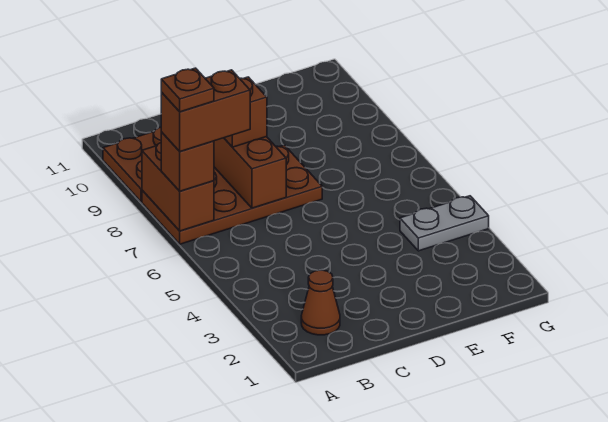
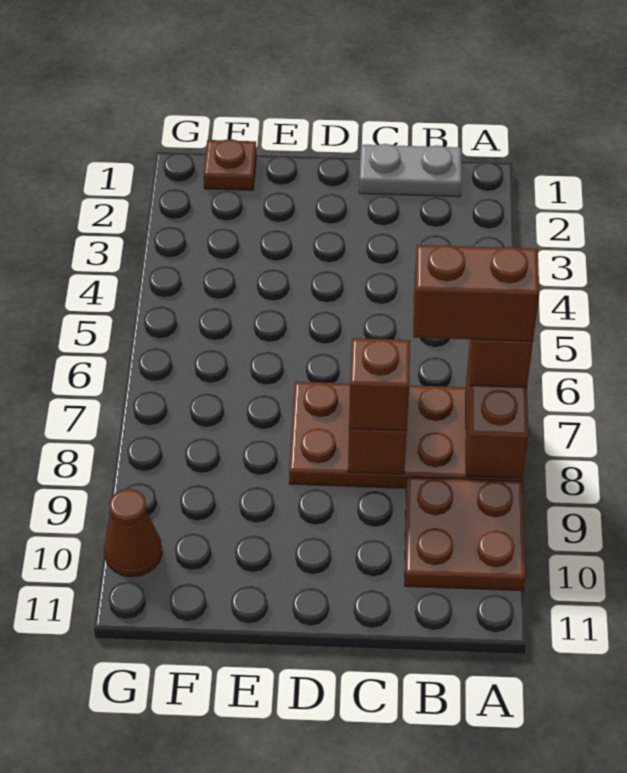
brown 1x1 plate [161,68,214,112] -> brown 1x1 plate moved to [203,139,256,190]
brown 1x1 cone [301,270,340,335] -> brown 1x1 cone moved to [104,489,162,577]
grey 1x2 plate [400,196,489,251] -> grey 1x2 plate moved to [359,144,462,197]

